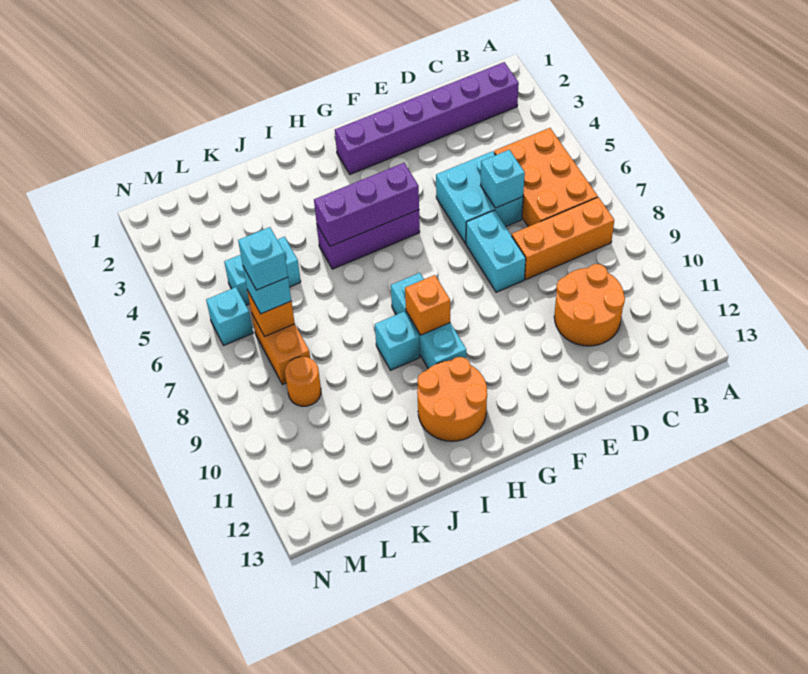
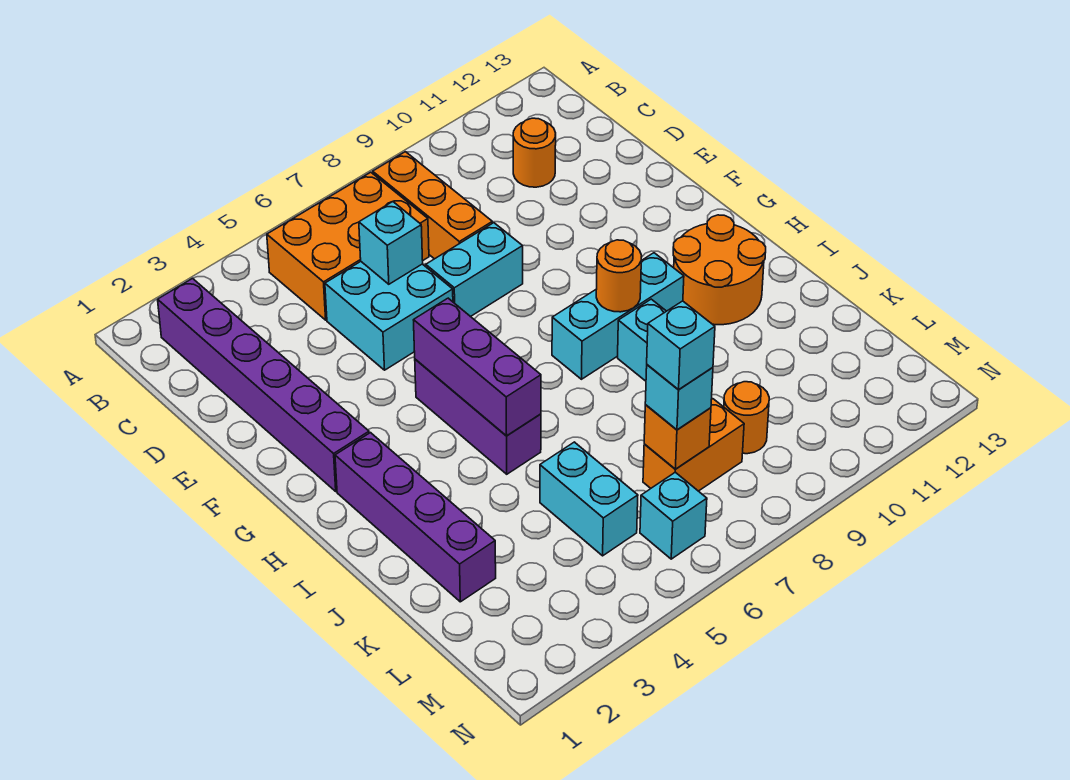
orange 2x2 round brick [554,264,625,346] -> orange 1x1 round brick [513,118,556,187]
none -> purple 1x4 brick [335,433,496,602]
orange 1x1 brick [405,275,450,335] -> orange 1x1 round brick [596,240,642,312]

